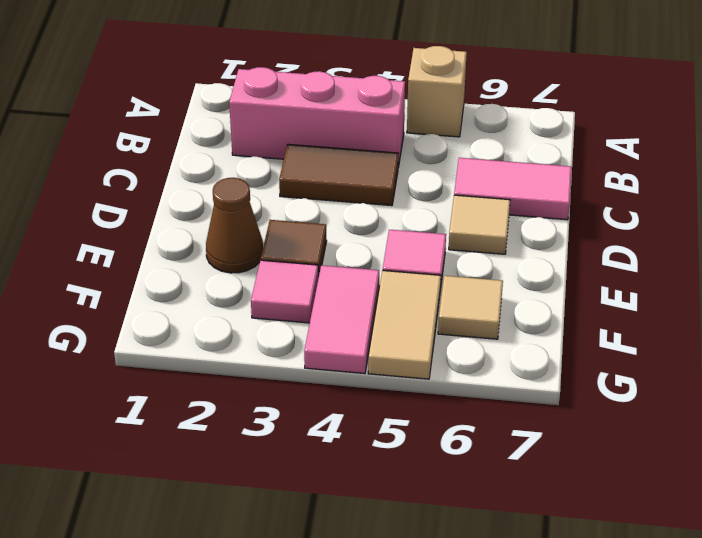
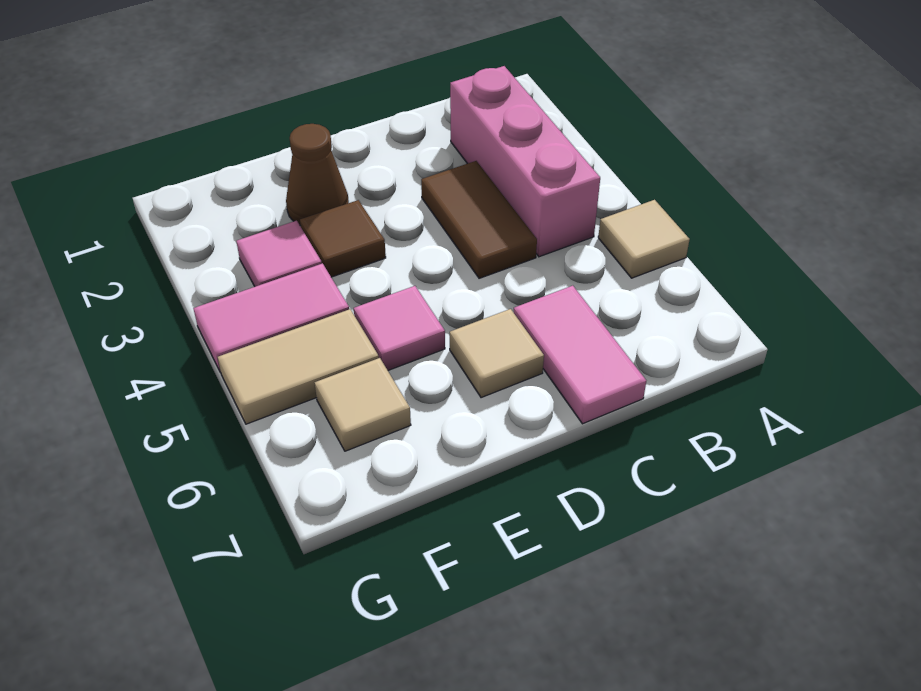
tan 1x1 brick [407,46,467,137] -> tan 1x1 tile [598,200,690,278]

